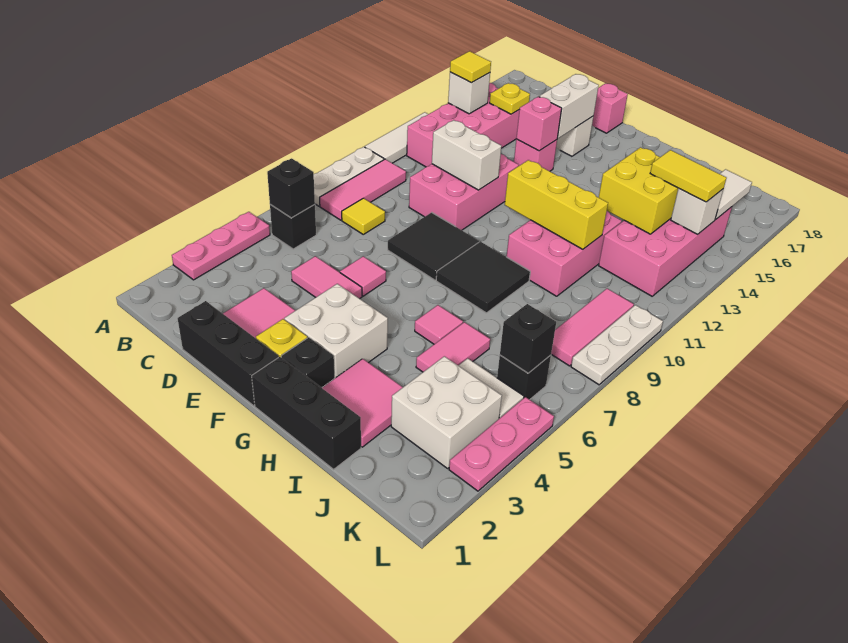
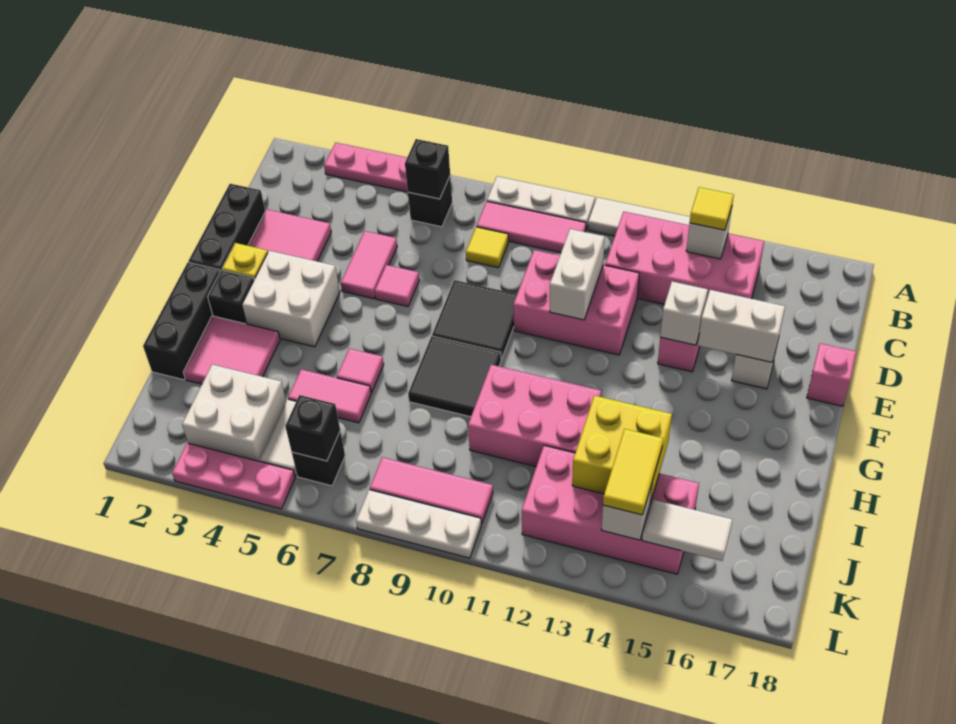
yellow 1x1 plate [490,83,530,114] -> none
pink 1x1 brick [516,97,562,151] -> white 1x1 brick [660,281,708,345]
yellow 1x3 brick [505,160,608,249] -> none

